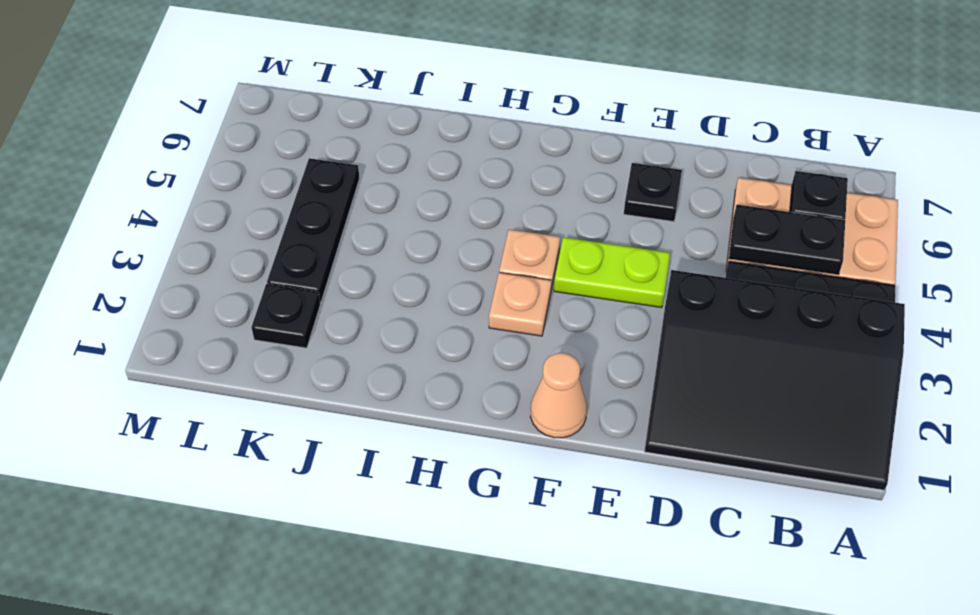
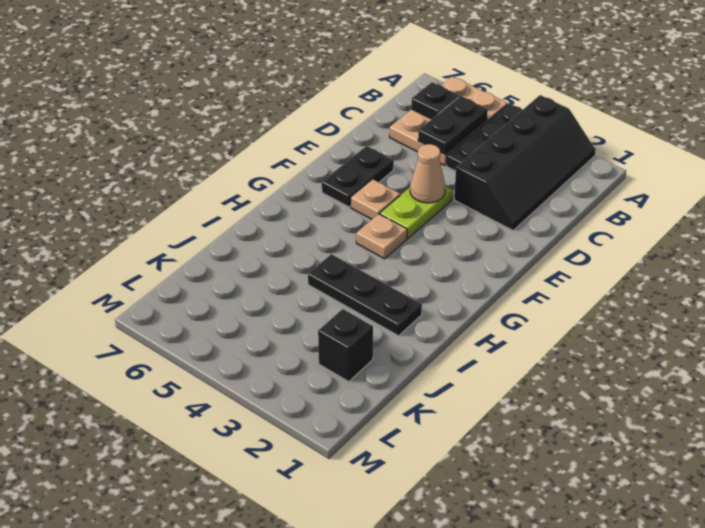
black 3x4 slope [644,270,905,490] -> black 2x4 slope [454,95,596,230]
black 1x1 plate [624,163,682,222] -> black 1x2 plate [322,146,394,207]
tan 1x1 cone [530,353,587,438] -> tan 1x1 cone moved to [410,144,446,203]
tan 1x1 plate [489,273,551,336] -> tan 1x1 plate moved to [351,179,400,219]
black 1x1 plate [251,284,320,348] -> black 1x1 brick [318,309,373,382]
black 1x3 plate [267,158,360,302] -> black 1x3 plate moved to [308,254,422,336]

